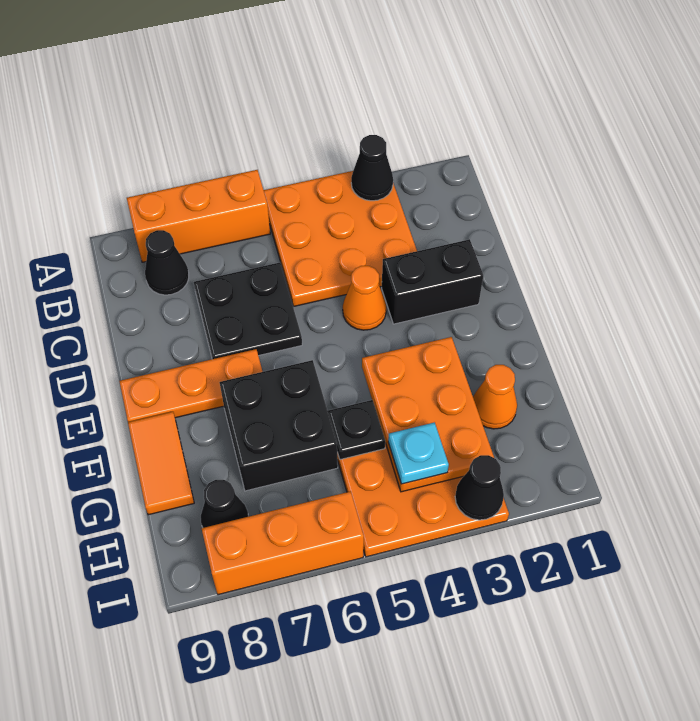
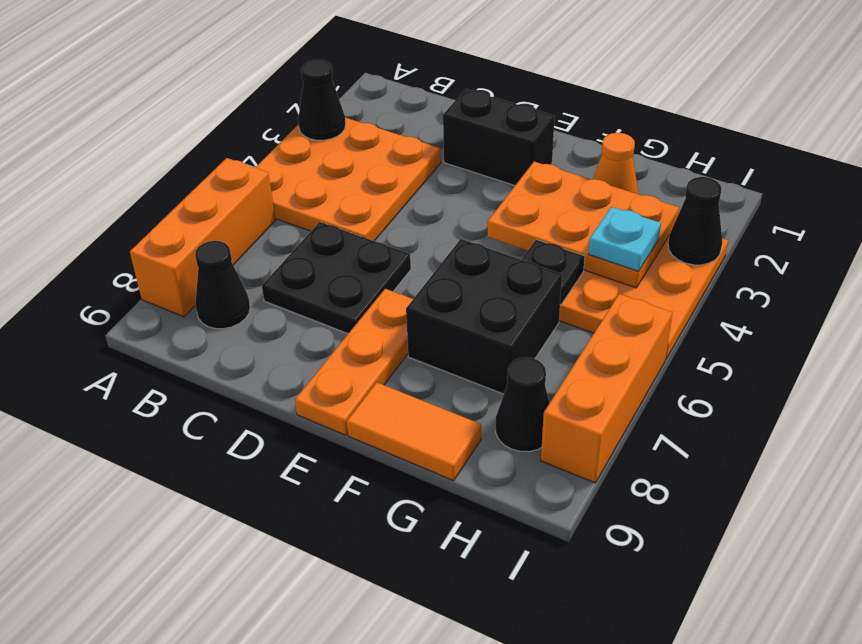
black 1x2 brick [382,239,483,324] -> black 1x2 brick turned to [443,89,555,186]
orange 1x1 cone [343,266,386,330] -> none

